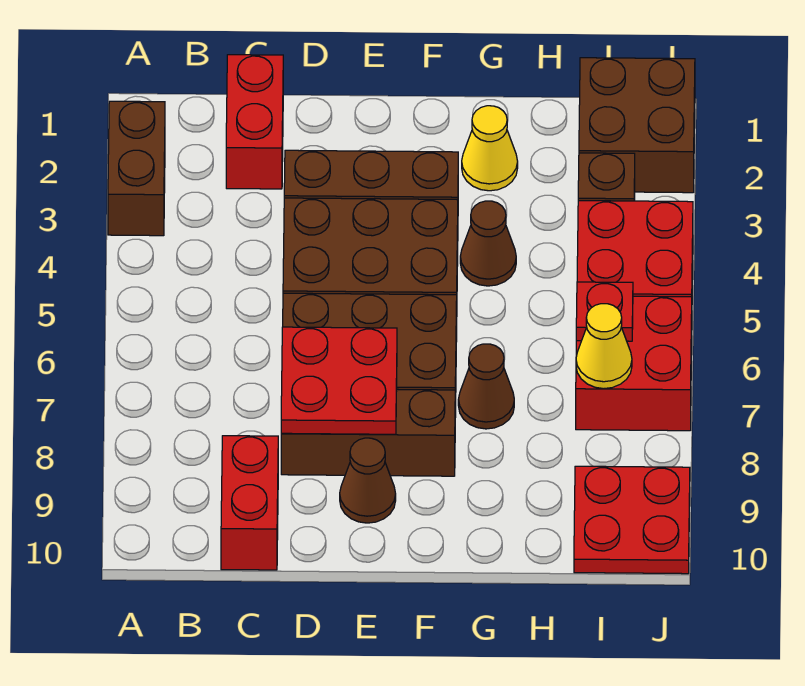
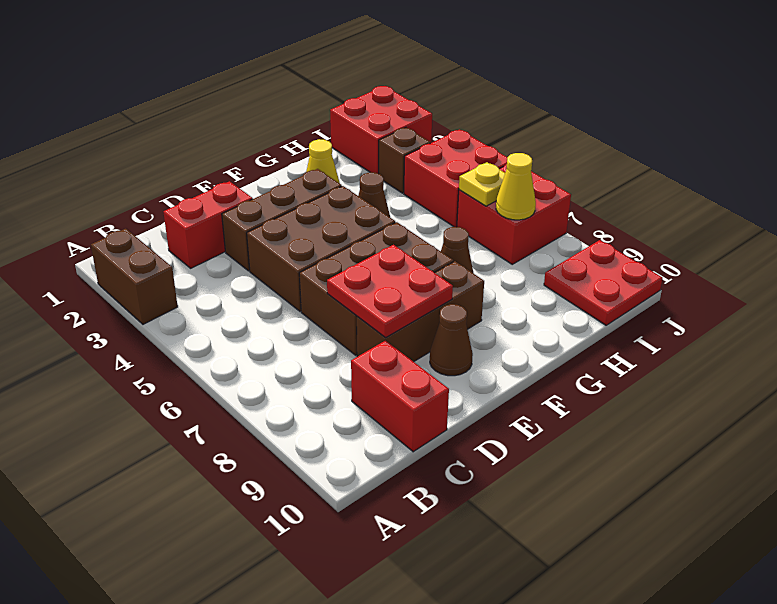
red 1x2 brick [226,55,283,189] -> red 1x2 brick turned to [164,181,253,268]
brown 2x2 brick [579,58,695,193] -> red 2x2 brick [330,86,432,174]
red 1x1 plate [576,282,633,341] -> yellow 1x1 plate [459,162,505,206]

